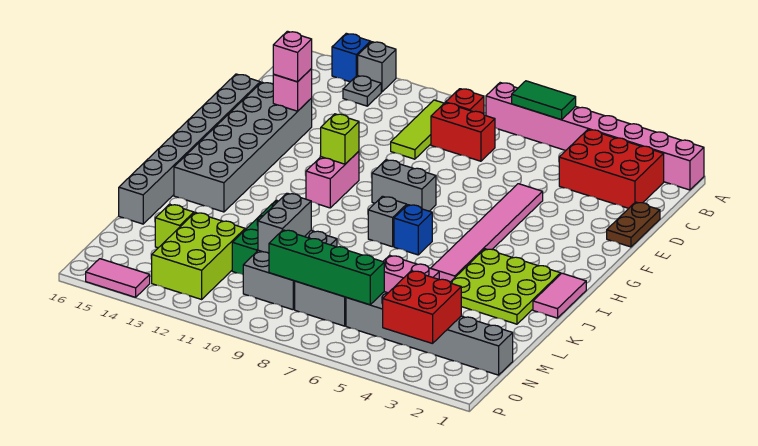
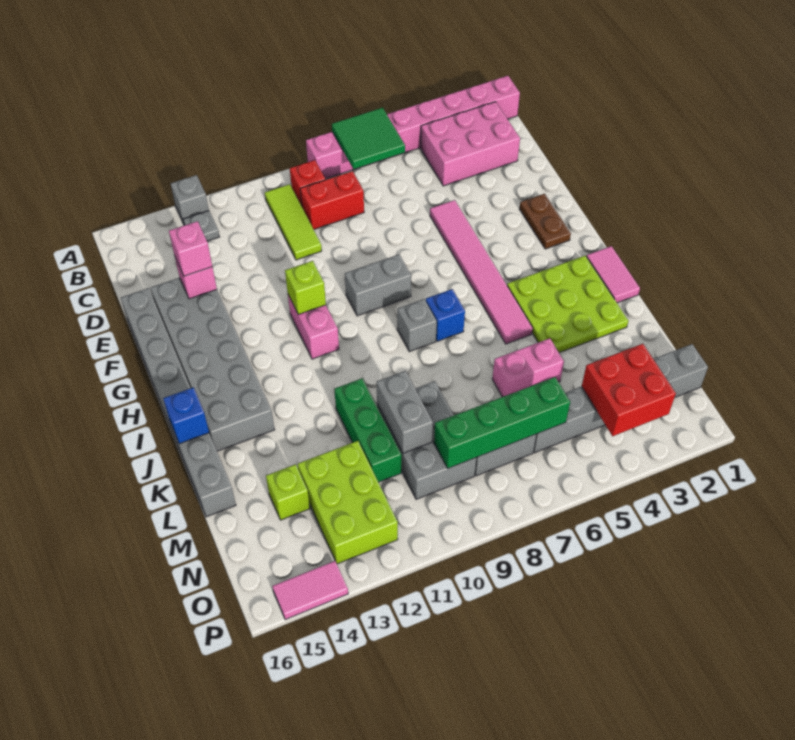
green 1x2 tile [512,81,576,120] -> green 2x2 tile [332,108,405,169]
blue 1x1 brick [332,33,371,82] -> blue 1x1 brick moved to [163,387,209,444]
red 2x3 brick [559,129,664,208] -> pink 2x3 brick [421,102,520,186]
brown 1x2 plate [607,202,660,247] -> brown 1x2 plate moved to [520,194,571,249]

